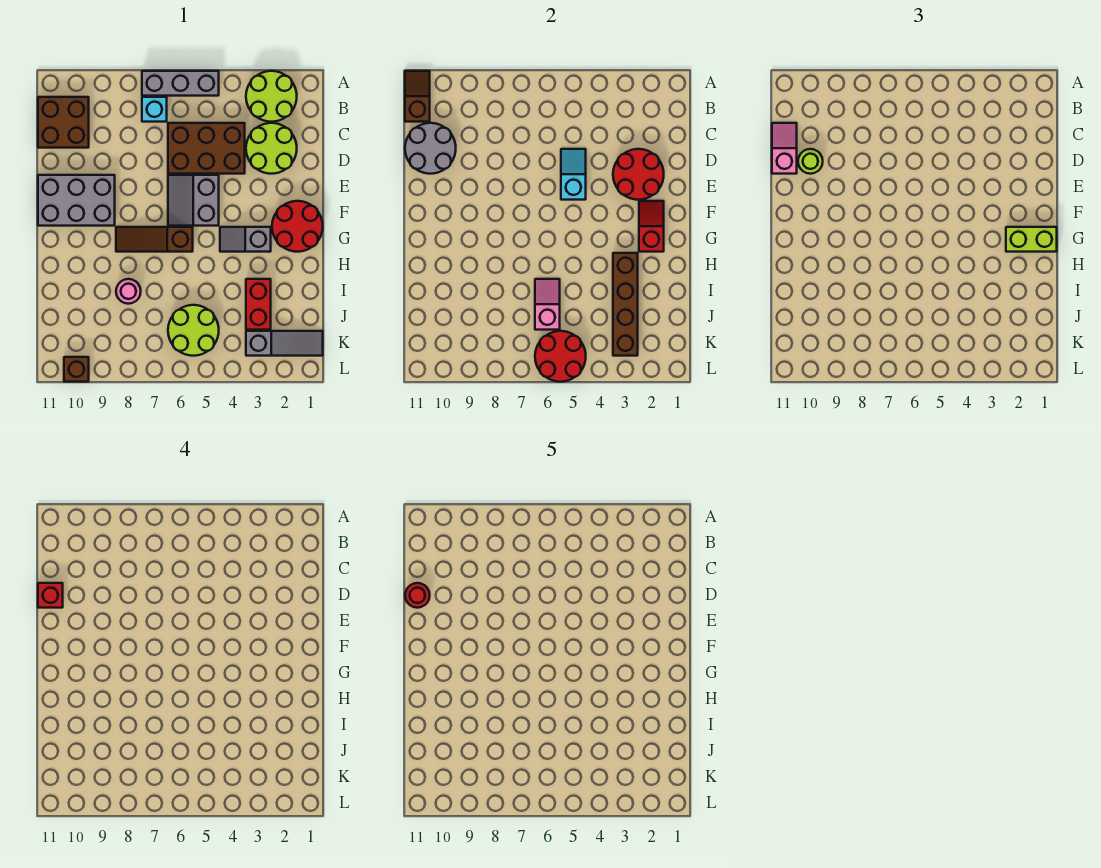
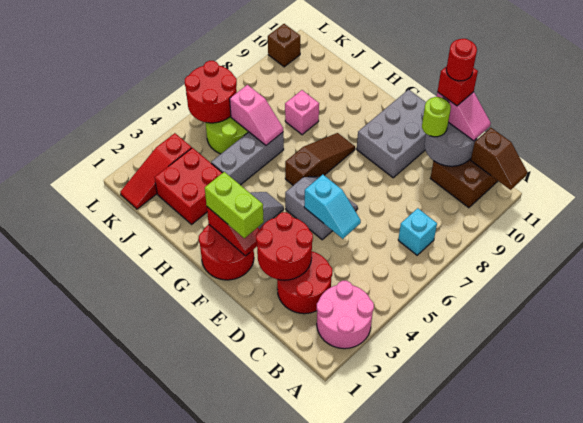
lime 2x2 round brick [246,71,297,122] -> pink 2x2 round brick [317,281,374,349]
grey 1x3 brick [142,71,219,96] -> grey 1x3 brick moved to [211,132,284,185]
lime 2x2 round brick [246,123,297,174] -> red 2x2 round brick [277,252,332,314]
brown 2x3 brick [168,123,245,174] -> none
lime 1x2 brick [1006,227,1057,252] -> lime 1x2 brick turned to [205,172,264,238]
brown 1x4 brick [613,253,638,356] -> none
red 1x2 brick [246,279,271,330] -> red 2x2 brick [155,148,222,224]
pink 1x1 round brick [116,279,141,304] -> pink 1x1 brick [285,90,319,135]
grey 1x3 slope [246,331,323,356] -> red 1x3 slope [120,133,192,209]

